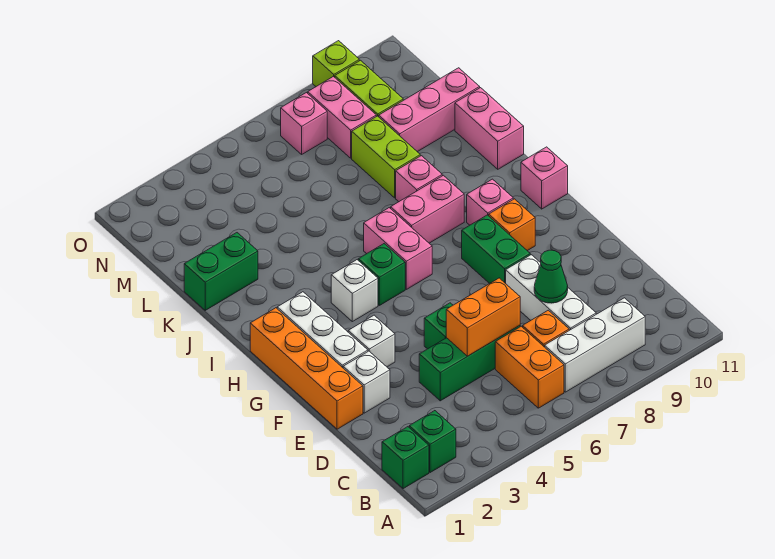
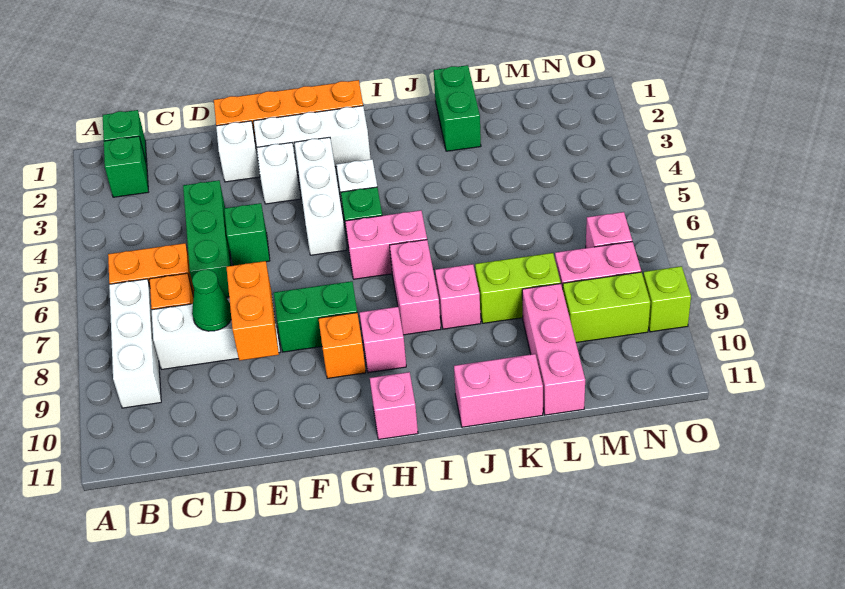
orange 1x2 brick [446,278,520,356] -> orange 1x2 brick moved to [226,261,279,361]
none -> white 1x3 brick [294,137,347,255]

